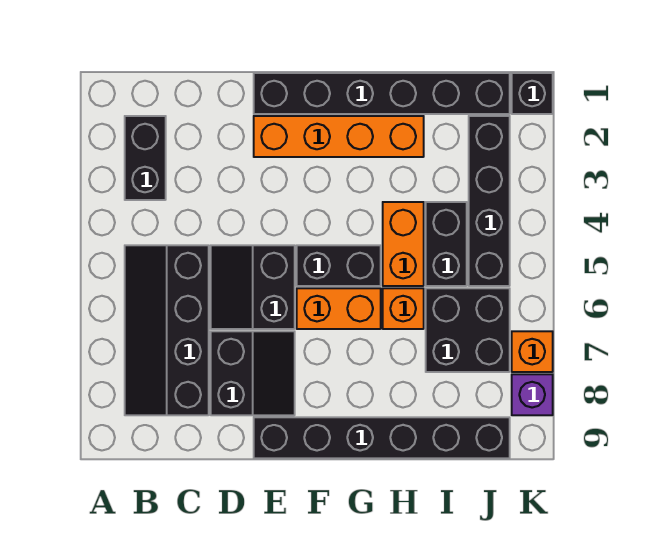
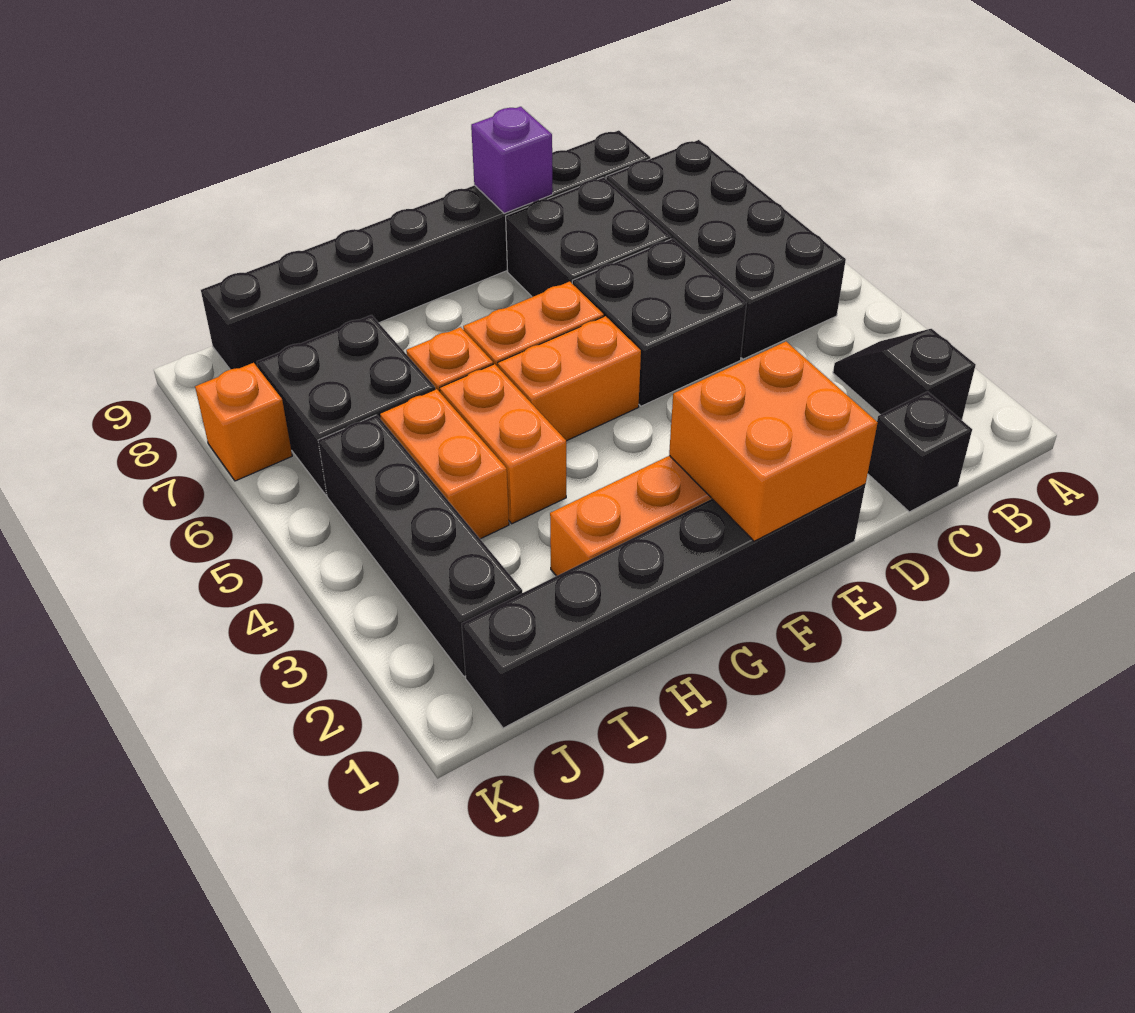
black 1x2 brick [125,116,166,200] -> black 1x2 slope [833,329,976,420]
black 2x4 slope [125,245,209,415] -> black 2x4 brick [606,140,846,359]
black 2x2 slope [211,245,295,329] -> black 2x2 brick [572,238,746,406]
black 2x2 slope [211,331,295,415] -> black 2x2 brick [506,177,671,297]
none -> orange 2x2 brick [669,342,878,541]
black 1x6 brick [254,417,510,458] -> black 1x8 brick [201,130,650,369]
black 1x2 brick [297,245,381,286] -> orange 1x2 brick [498,316,641,441]
black 1x2 brick [426,202,467,286] -> orange 1x2 brick [380,389,509,539]
black 1x1 brick [512,73,553,114] -> black 1x1 brick moved to [868,391,972,512]
purple 1x1 brick [512,374,553,415] -> purple 1x1 brick moved to [471,107,553,213]

